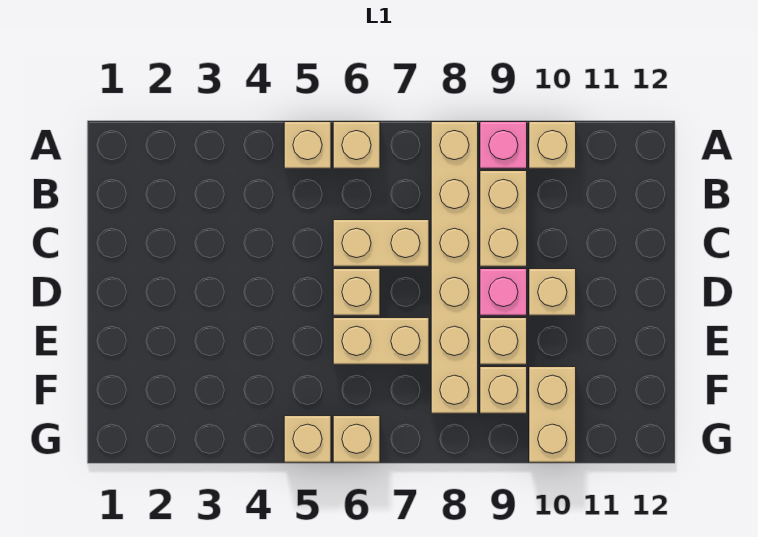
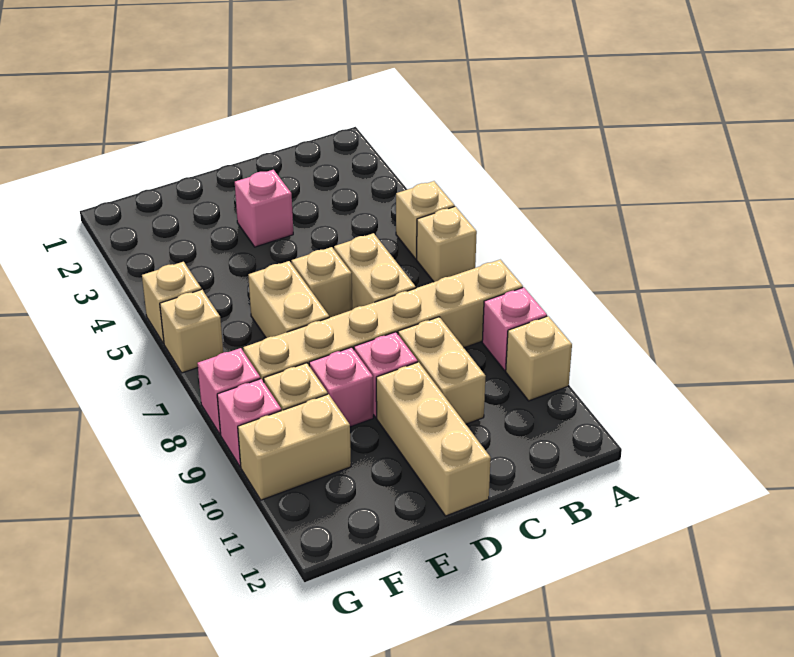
tan 1x2 brick [480,171,527,266] -> tan 1x2 brick turned to [398,317,486,424]
none -> pink 1x1 brick [235,170,293,247]
tan 1x1 brick [529,269,576,315] -> tan 1x3 brick [376,362,491,516]
tan 1x1 brick [480,318,527,364] -> pink 1x1 brick [309,347,373,427]
none -> pink 1x1 brick [197,348,260,434]
none -> pink 1x1 brick [217,379,281,467]

